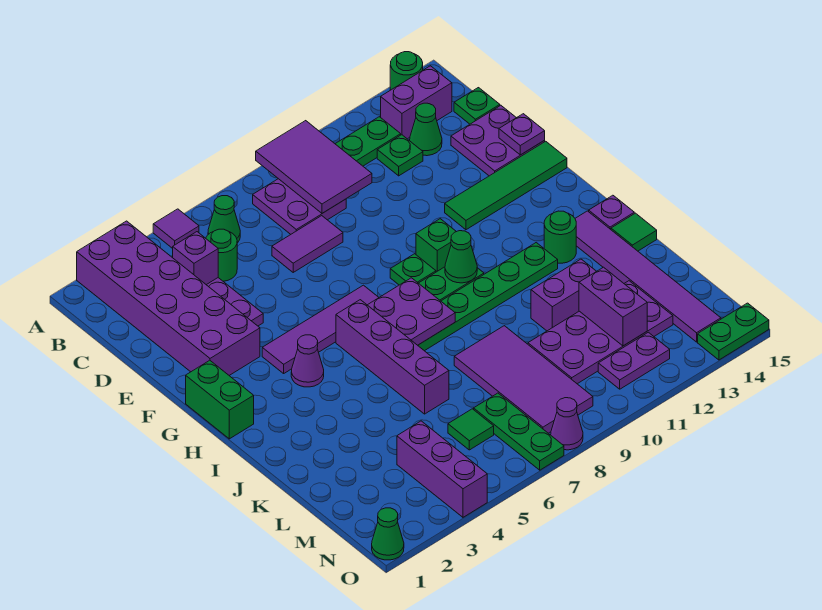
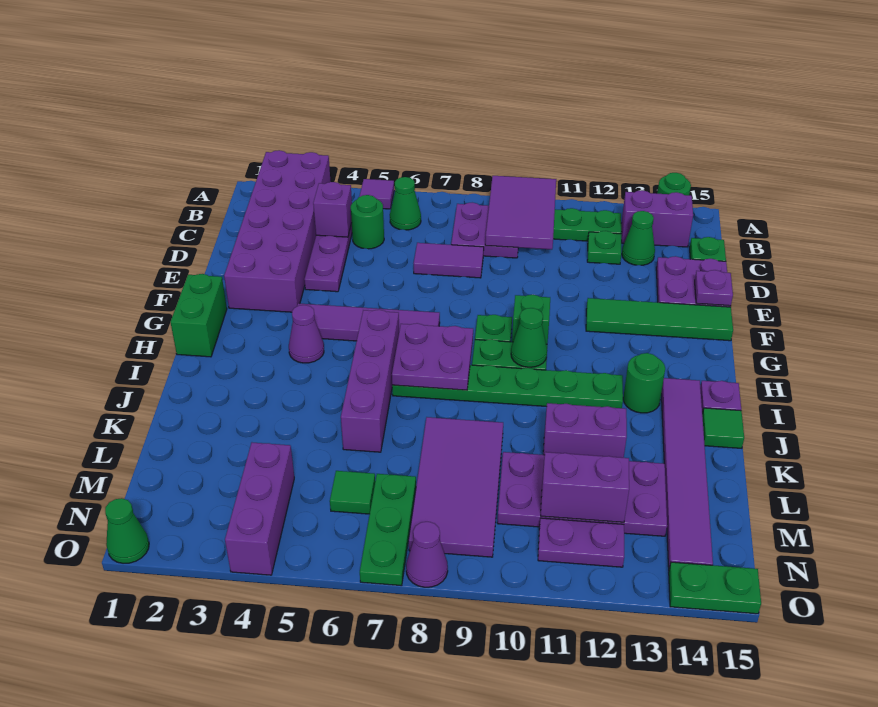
purple 1x2 brick [579,267,647,346] -> purple 1x2 brick turned to [541,452,629,522]

